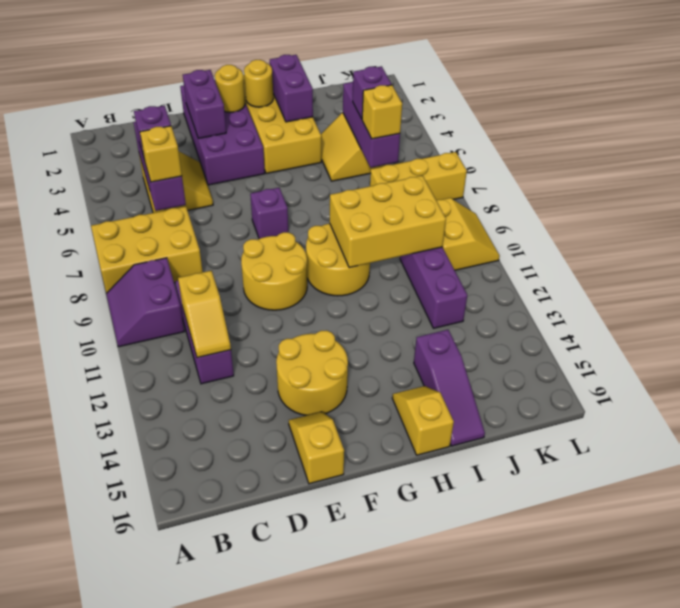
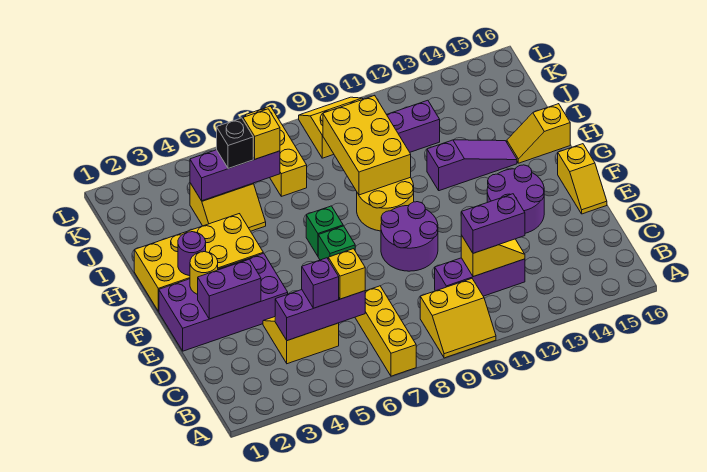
yellow 2x3 brick [91,206,203,293] -> yellow 1x3 brick [355,286,416,376]
purple 2x2 slope [106,258,185,347] -> yellow 2x2 slope [420,279,496,358]
yellow 2x2 round brick [241,232,307,310] -> purple 2x2 round brick [381,202,438,271]
yellow 2x2 round brick [276,330,348,415] -> purple 2x2 round brick [487,165,544,233]
yellow 1x2 slope [289,412,344,484] -> yellow 1x2 slope turned to [558,144,607,214]
purple 1x1 brick [250,188,288,239] -> green 1x1 brick [318,226,355,260]
yellow 1x1 round brick [244,60,274,107] -> purple 1x1 round brick [178,232,206,276]
none -> green 1x1 brick [306,206,343,256]
purple 1x2 brick [270,55,313,122] -> purple 1x2 brick moved to [461,194,525,253]
purple 1x3 slope [414,330,485,446] -> purple 1x3 slope moved to [427,140,517,191]
purple 1x1 brick [353,66,392,119] -> black 1x1 brick [217,118,253,169]

